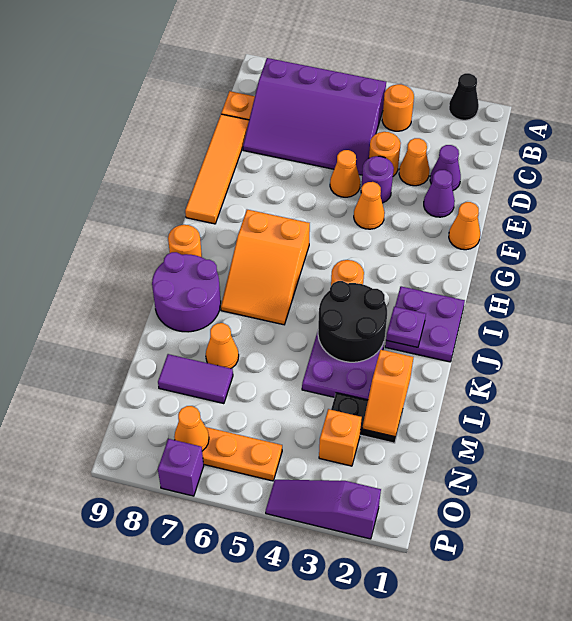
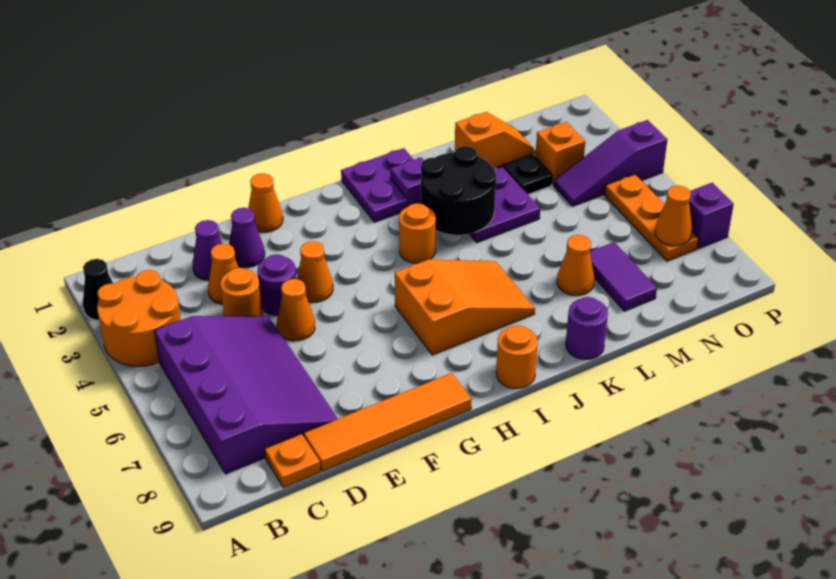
orange 1x1 round brick [382,84,414,131] -> orange 2x2 round brick [97,270,181,366]
purple 2x2 round brick [152,252,221,332] -> purple 1x1 round brick [566,297,608,359]
purple 1x3 slope [266,480,381,539] -> purple 1x3 slope turned to [554,120,667,206]

